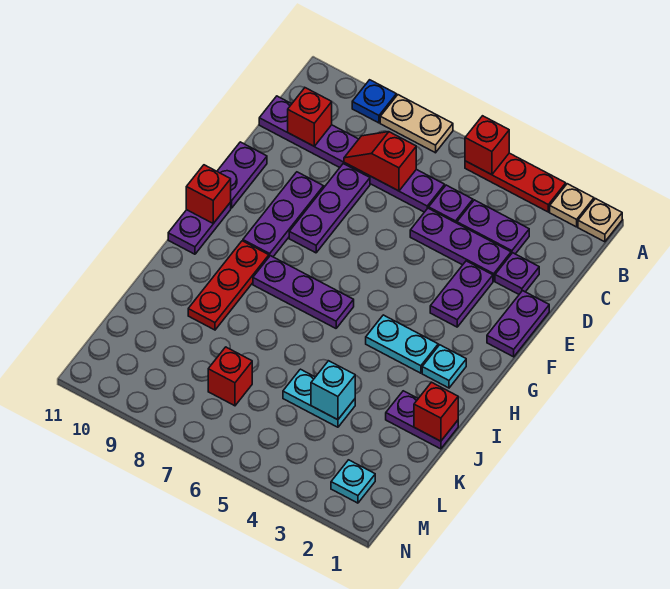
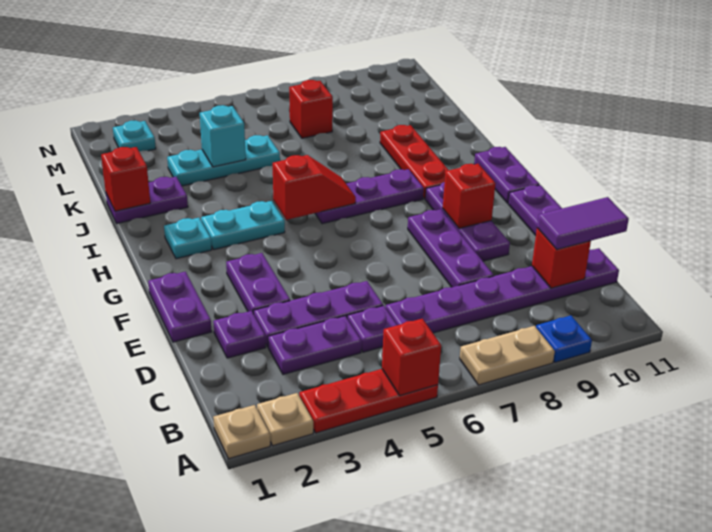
red 1x2 slope [344,132,416,191] -> red 1x2 slope moved to [273,155,356,220]
none -> purple 1x2 tile [537,197,629,250]
red 1x1 brick [186,165,231,223] -> red 1x1 brick moved to [443,164,496,229]
cyan 1x2 plate [283,369,355,427] -> cyan 1x3 plate [167,135,280,186]

